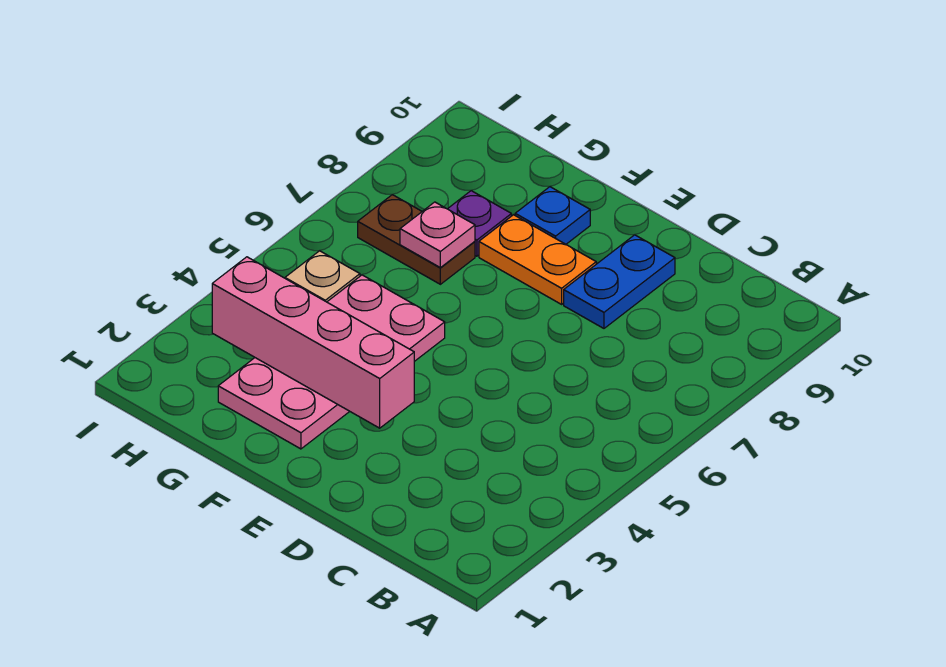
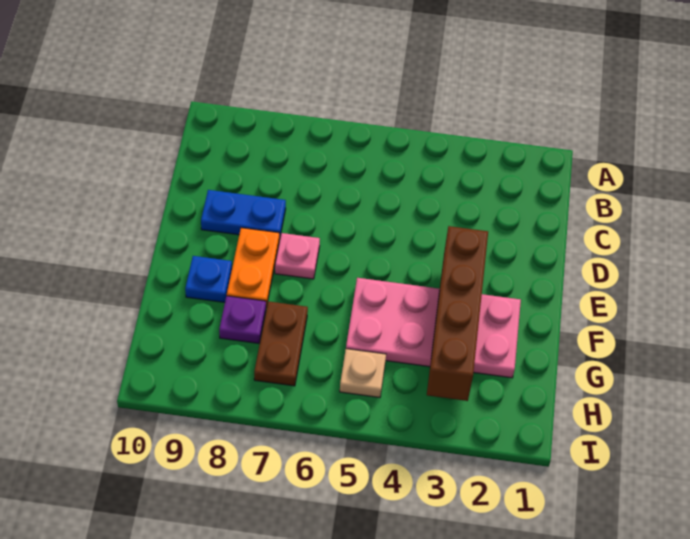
pink 1x4 brick [212,257,414,428] -> brown 1x4 brick [427,226,488,401]
pink 1x1 plate [400,202,475,268] -> pink 1x1 plate moved to [275,233,320,279]

